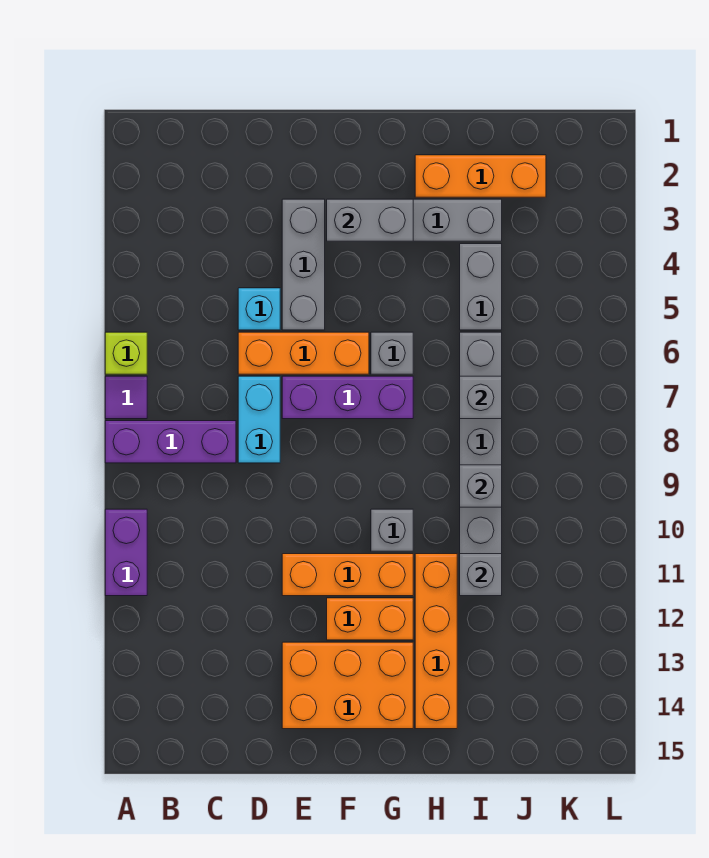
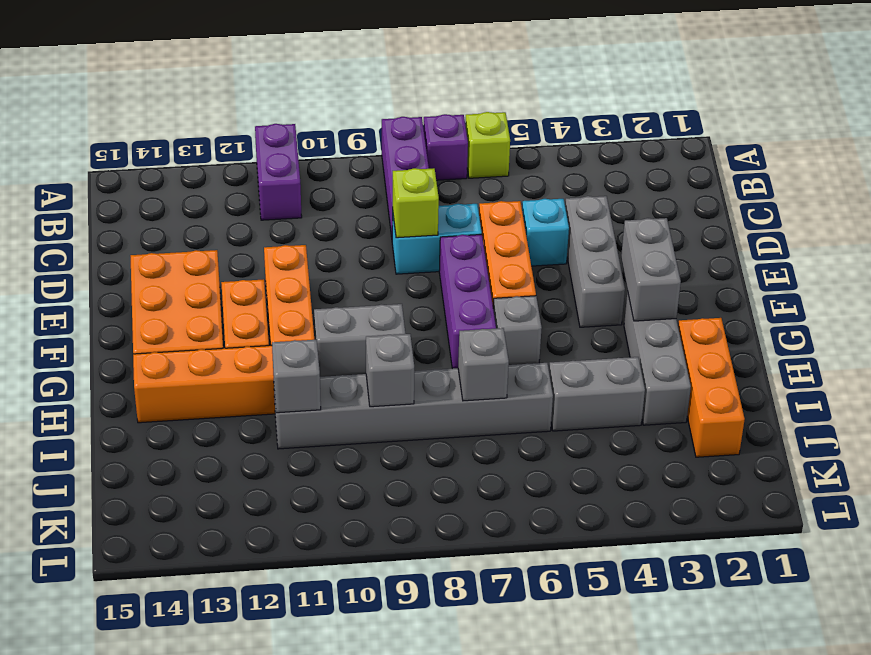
purple 1x1 tile [105,376,147,419] -> purple 1x1 brick [424,114,468,180]
purple 1x2 brick [105,509,147,596] -> purple 1x2 brick turned to [255,124,302,220]
none -> lime 1x1 brick [393,168,439,238]
grey 1x3 brick [282,199,325,330] -> grey 1x3 brick turned to [565,196,625,327]
grey 1x1 brick [371,509,413,551] -> grey 1x2 brick [314,304,405,377]

